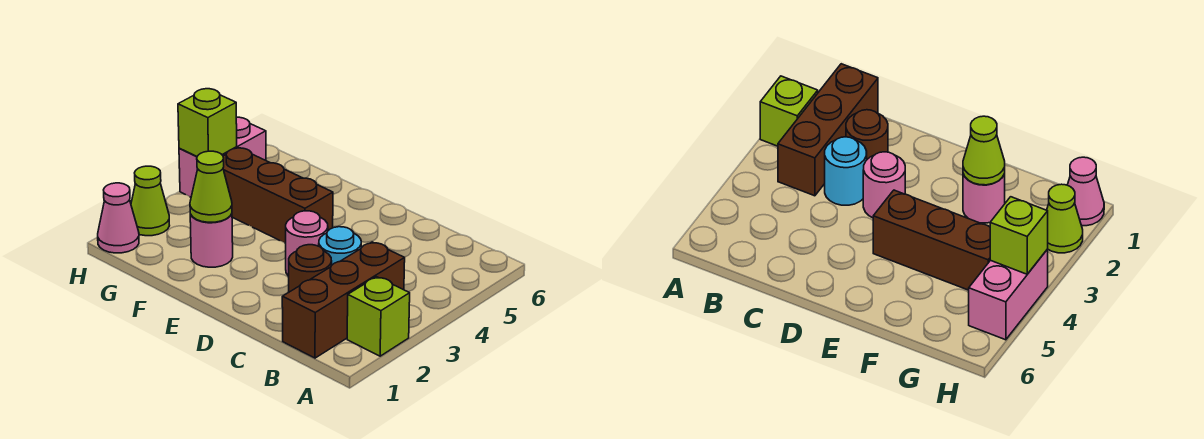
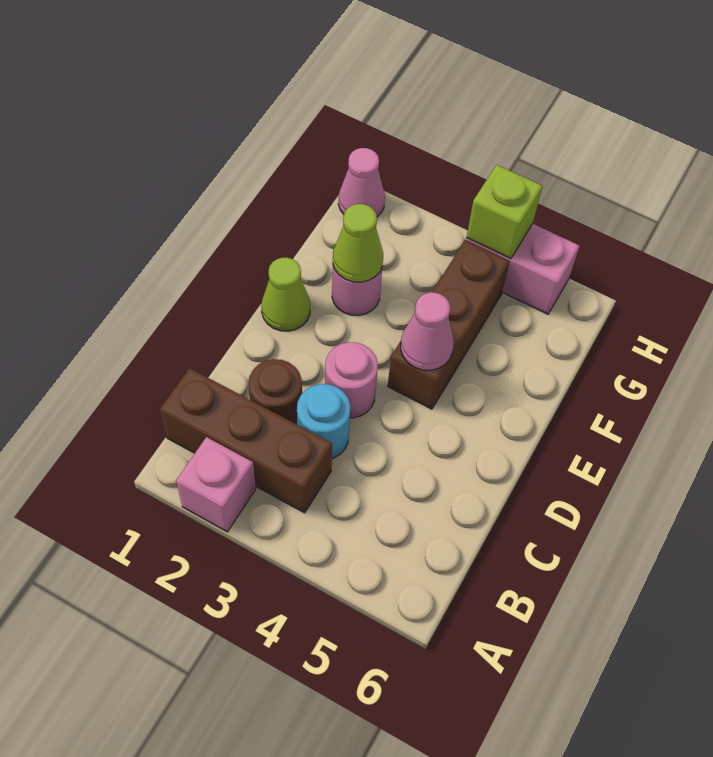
lime 1x1 brick [347,277,410,356] -> pink 1x1 brick [176,437,256,532]
none -> pink 1x1 cone [401,293,453,370]
lime 1x1 cone [131,166,170,236] -> lime 1x1 cone moved to [261,258,310,331]

